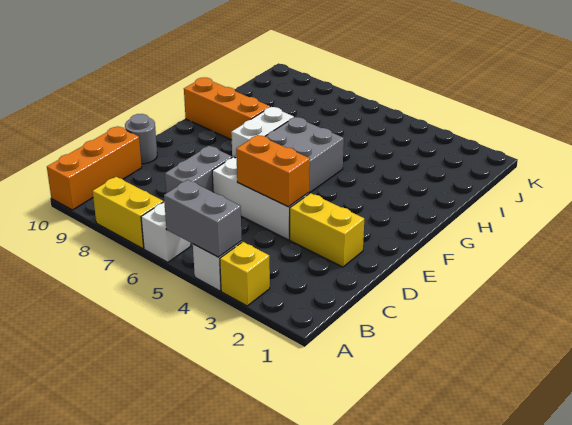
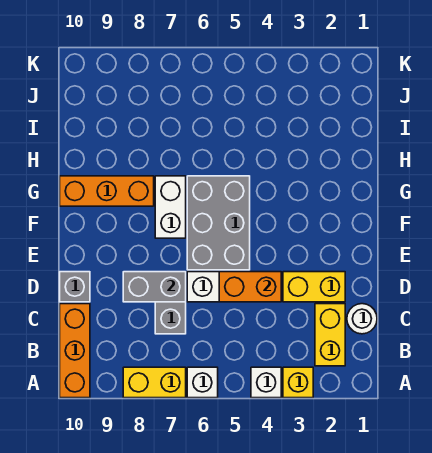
grey 1x2 brick [164,180,242,257] -> grey 1x2 brick moved to [123,272,186,302]
none -> yellow 1x2 brick [315,304,345,366]
none -> white 1x1 round brick [347,304,377,334]
grey 1x1 round brick [125,114,157,164] -> grey 1x1 brick [60,272,90,302]

